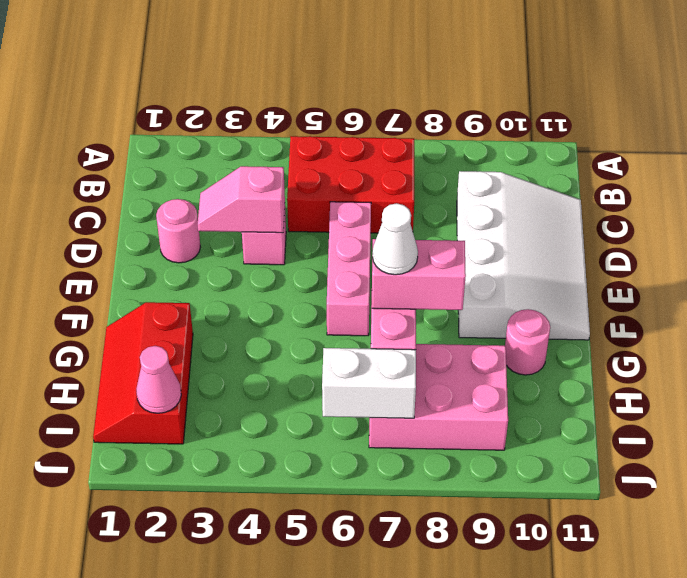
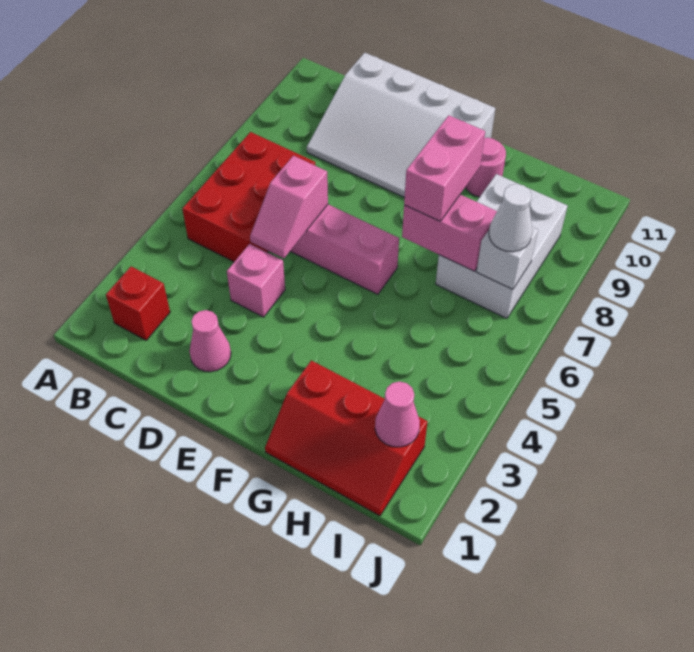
none -> red 1x1 brick [106,267,170,340]
white 3x4 slope [457,171,590,340] -> white 3x4 slope turned to [307,53,495,198]
pink 1x1 round brick [156,199,200,263] -> pink 1x1 cone [189,310,231,372]
pink 1x2 slope [198,166,285,233] -> pink 1x2 slope moved to [250,156,328,258]
white 1x1 cone [372,203,418,275] -> white 1x1 cone moved to [489,184,532,252]
pink 2x3 brick [369,344,508,450] -> white 2x3 brick [436,174,568,318]
white 1x2 brick [322,348,416,418] -> white 1x1 brick [477,227,538,289]

